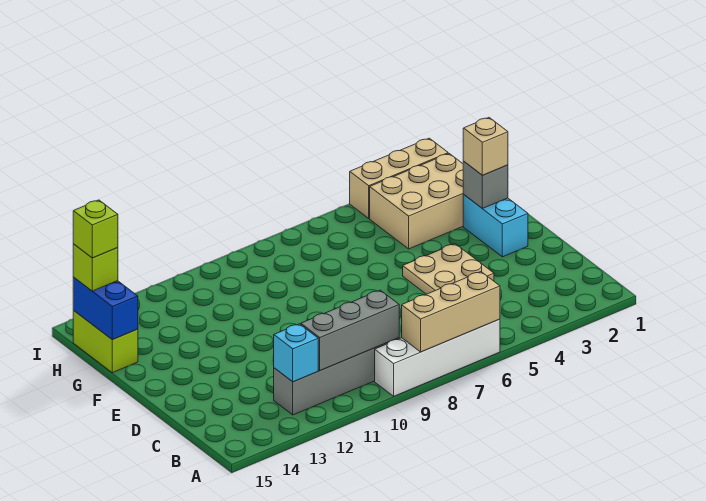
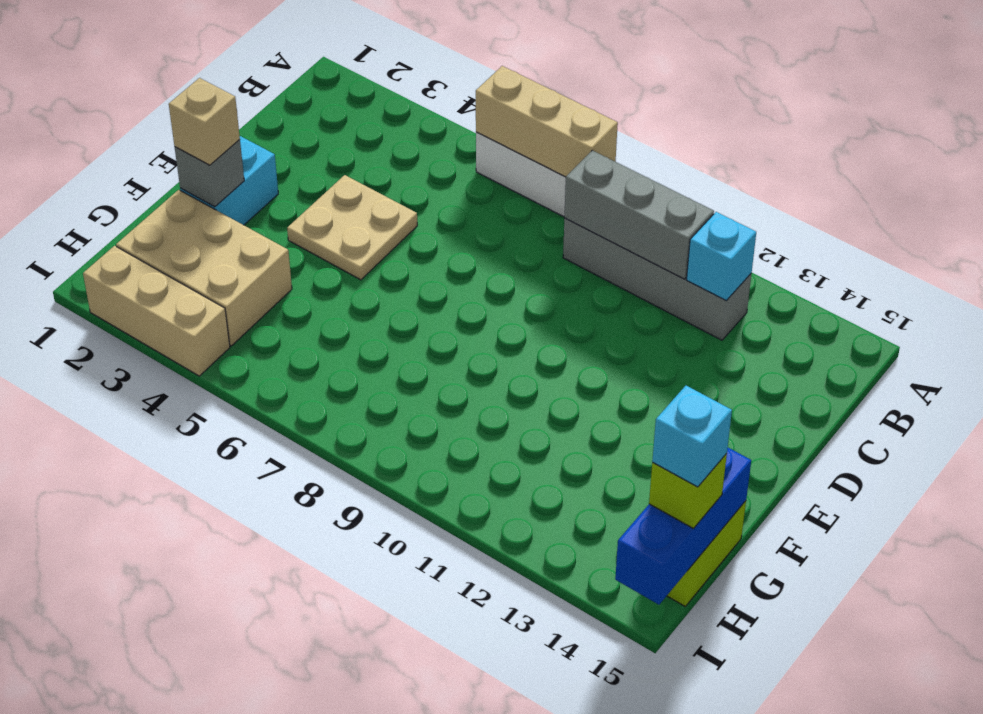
blue 1x2 brick [73,277,138,340] -> blue 1x3 brick [615,448,751,605]
lime 1x1 brick [73,200,118,258] -> cyan 1x1 brick [652,386,732,487]

